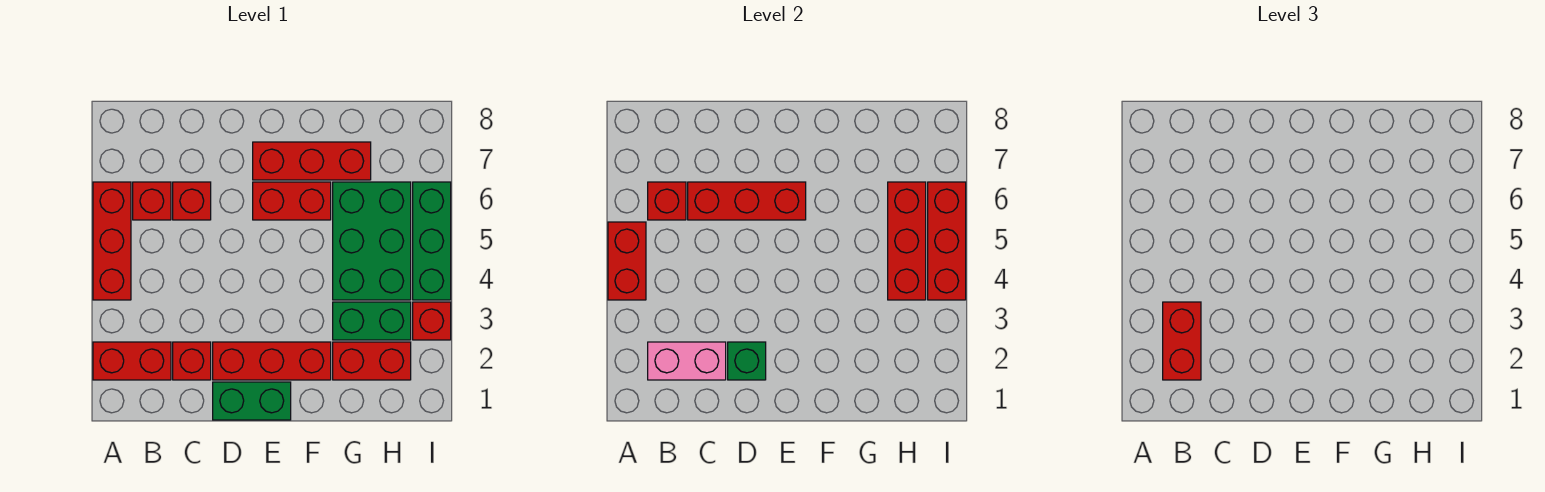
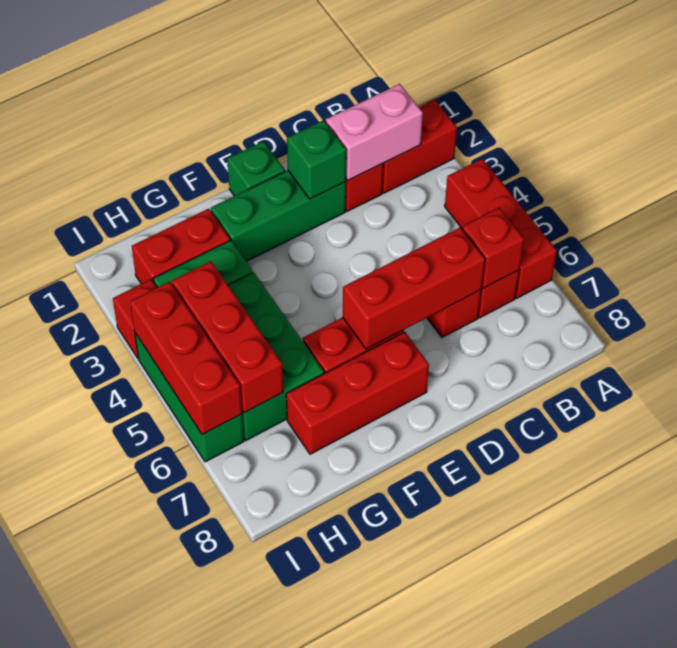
red 1x2 brick [608,222,646,300] -> none
red 1x2 brick [1163,302,1201,380] -> none
green 1x2 brick [213,382,291,420] -> green 1x1 brick [227,141,285,196]
red 1x3 brick [213,342,331,380] -> green 1x3 brick [211,170,346,261]

